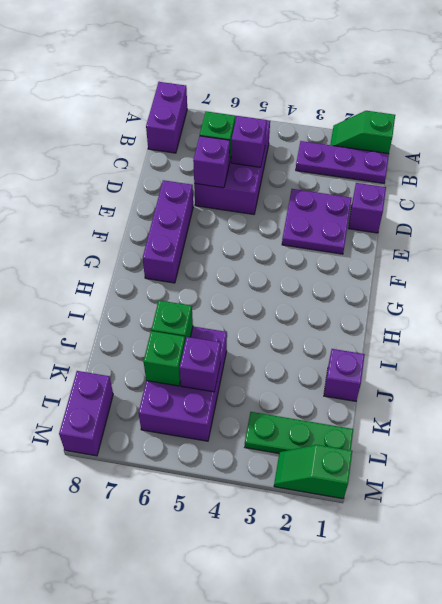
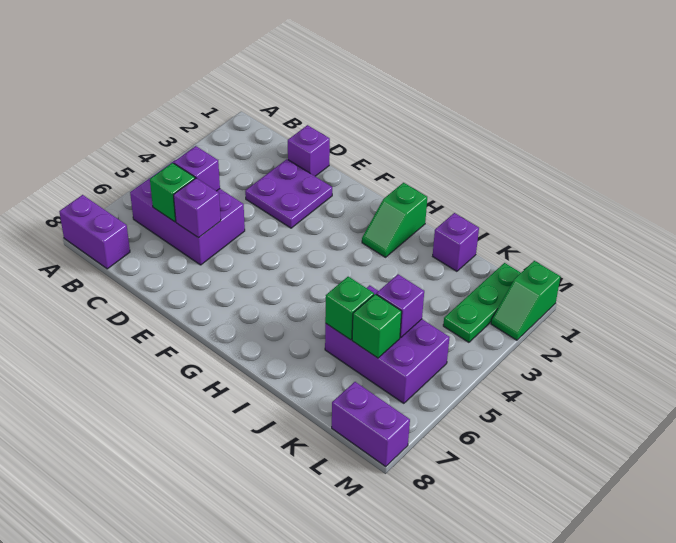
green 1x2 slope [330,111,395,154] -> green 1x2 slope moved to [362,183,427,257]
purple 1x3 plate [296,141,389,183] -> none
purple 1x3 brick [143,180,193,283] -> none

